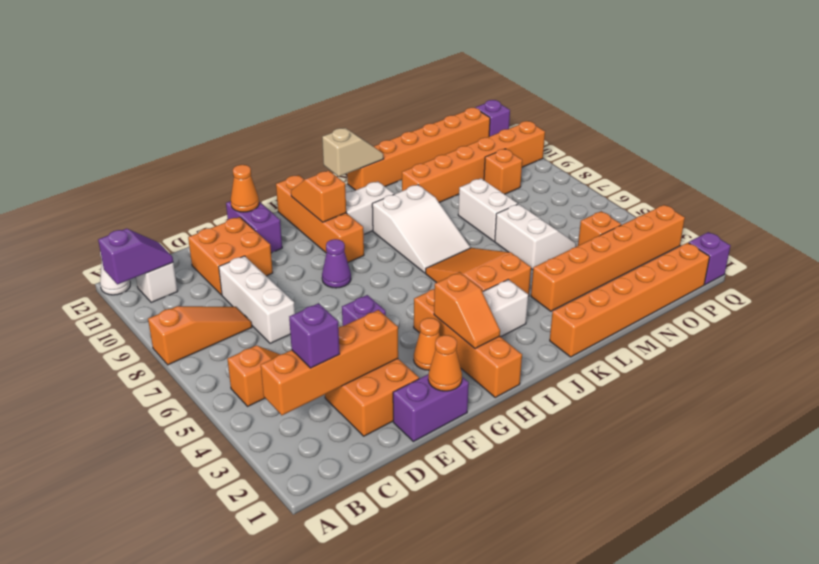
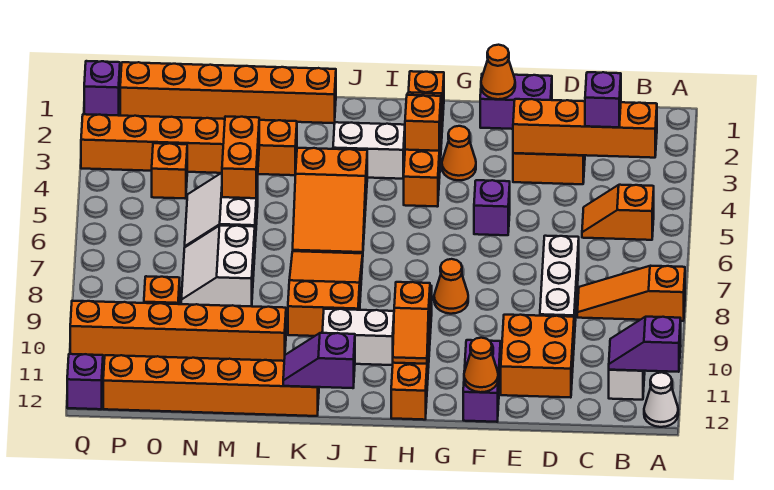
purple 1x1 cone [322,239,351,288] -> orange 1x1 cone [434,259,468,314]
white 2x3 slope [372,185,470,273] -> orange 2x3 slope [288,251,363,336]
tan 1x2 slope [322,128,384,176] -> purple 1x2 slope [283,333,355,388]
none -> orange 1x2 brick [222,116,259,198]

